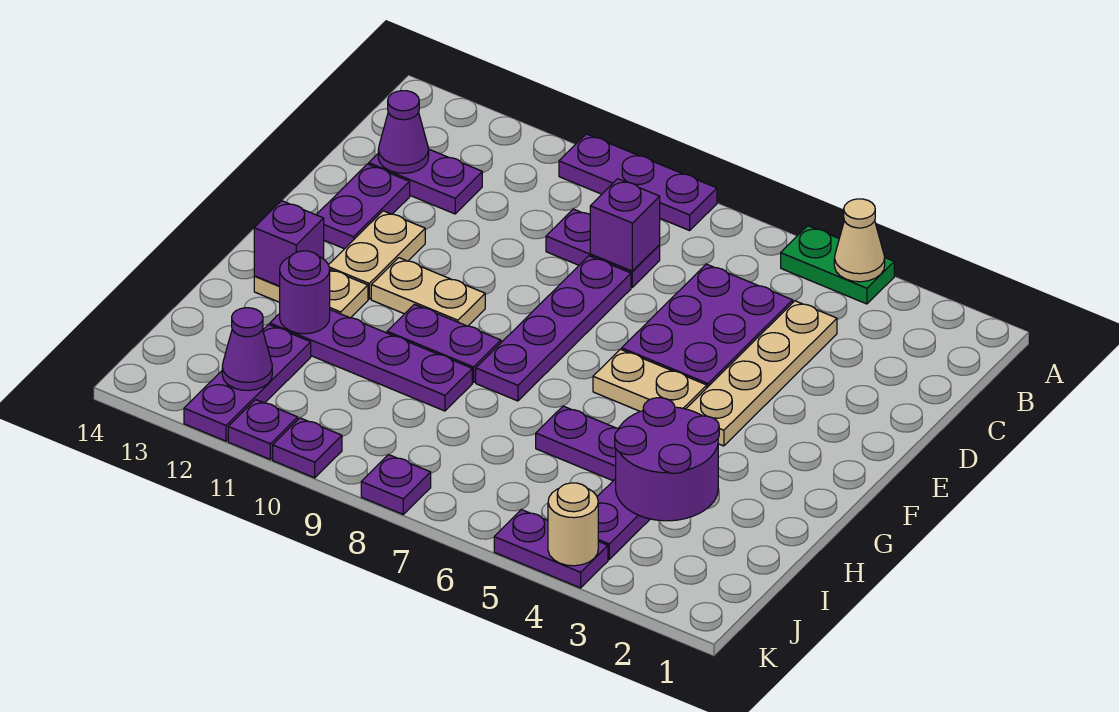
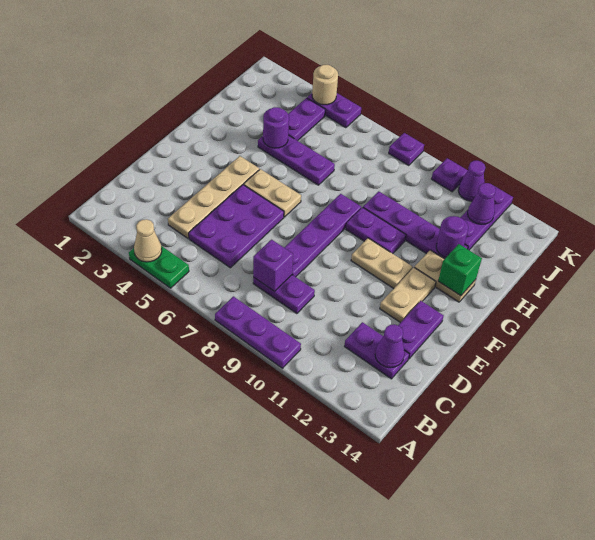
purple 1x1 brick [254,201,324,286] -> green 1x1 brick [438,244,482,296]
purple 2x2 round brick [615,398,719,521] -> purple 1x1 round brick [263,107,289,148]
purple 1x1 plate [228,400,298,459] -> purple 1x1 cone [458,161,485,201]

